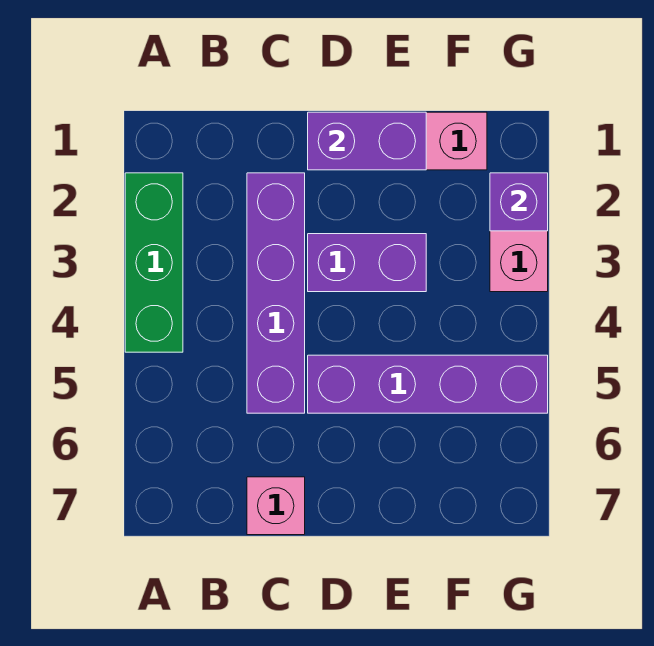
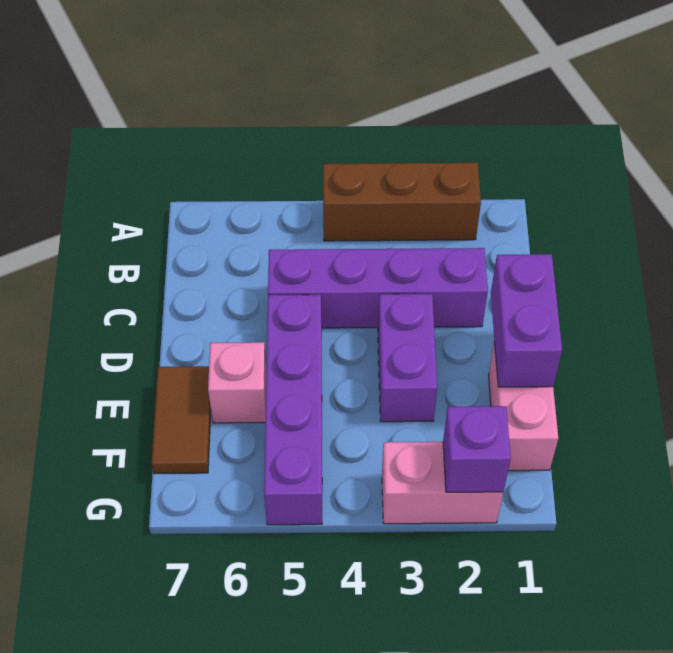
green 1x3 brick [125,173,183,352] -> brown 1x3 brick [323,163,481,241]
pink 1x1 brick [247,477,305,535] -> pink 1x1 brick moved to [208,342,266,423]
none -> brown 1x2 tile [152,366,211,473]

